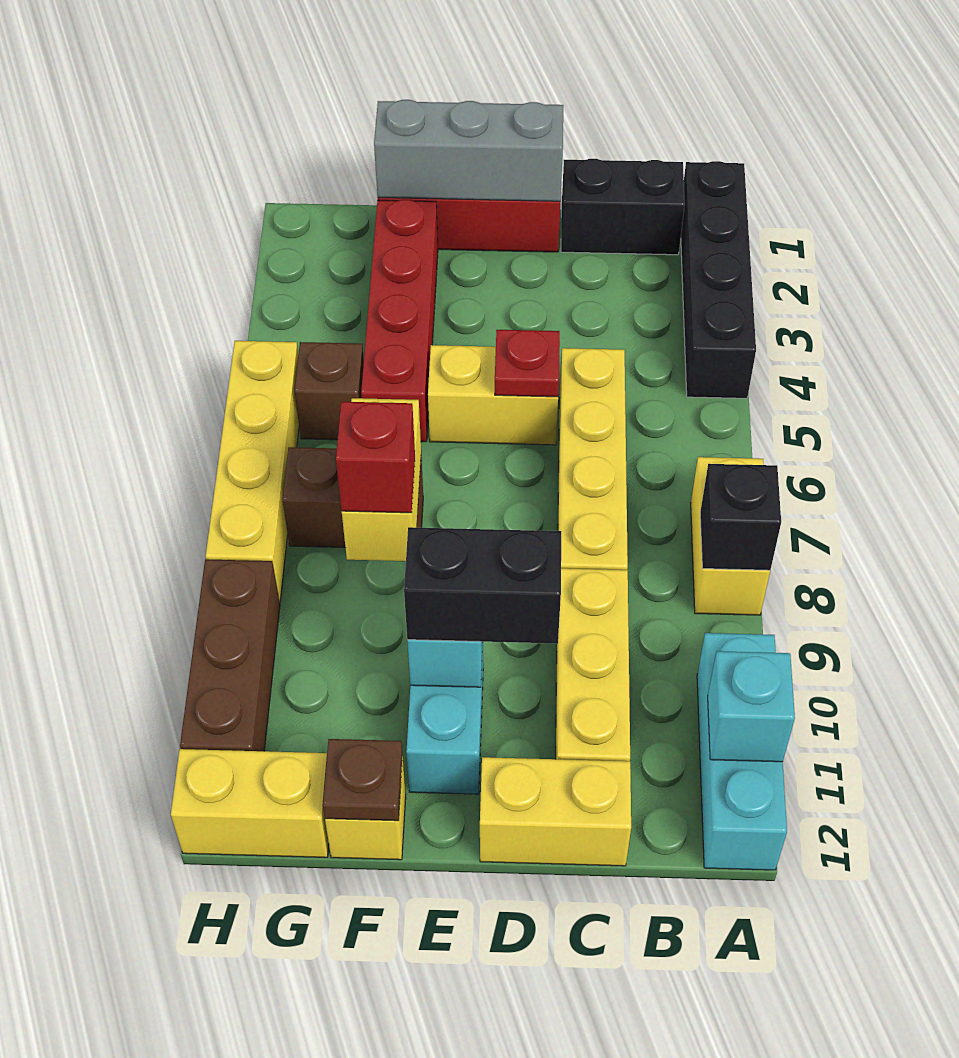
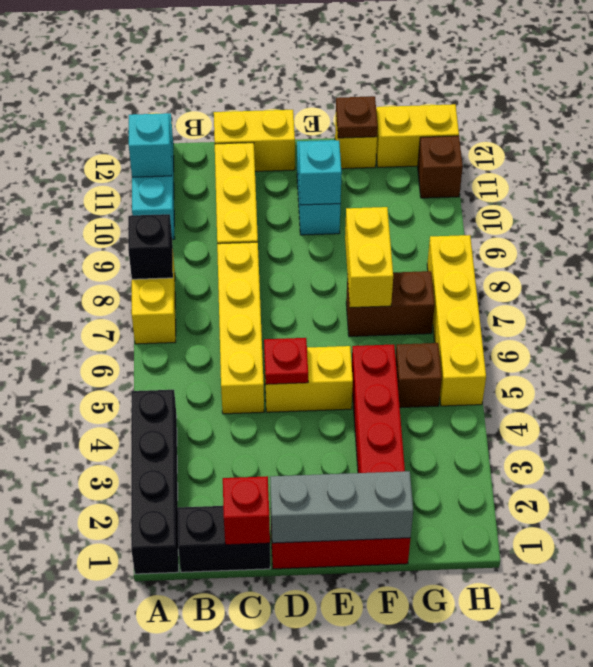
black 1x2 brick [404,527,561,644] -> none
red 1x1 brick [336,402,415,513] -> red 1x1 brick moved to [223,476,270,545]
brown 1x3 brick [180,559,280,751] -> brown 1x1 brick [418,136,463,198]

